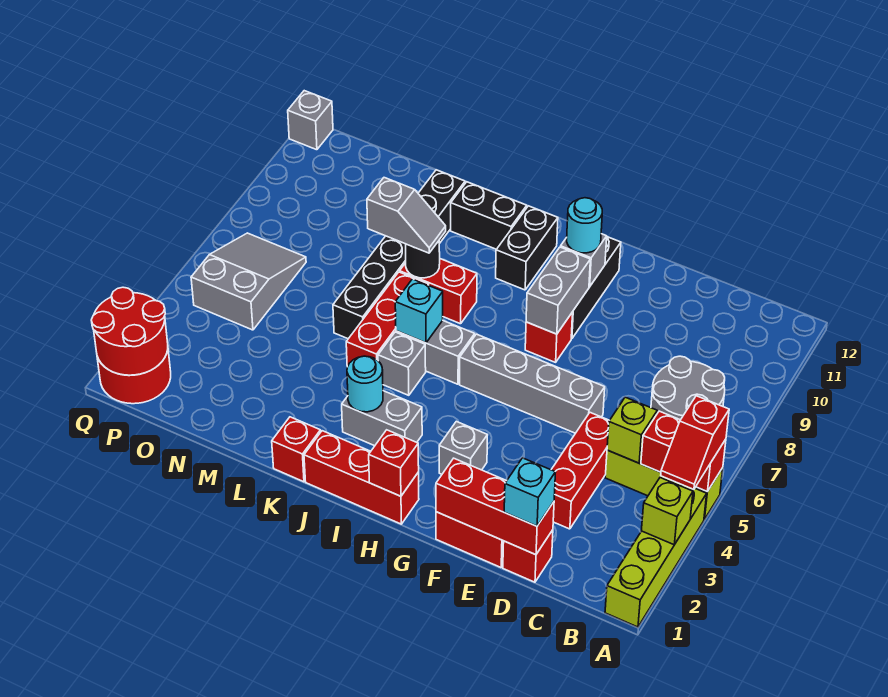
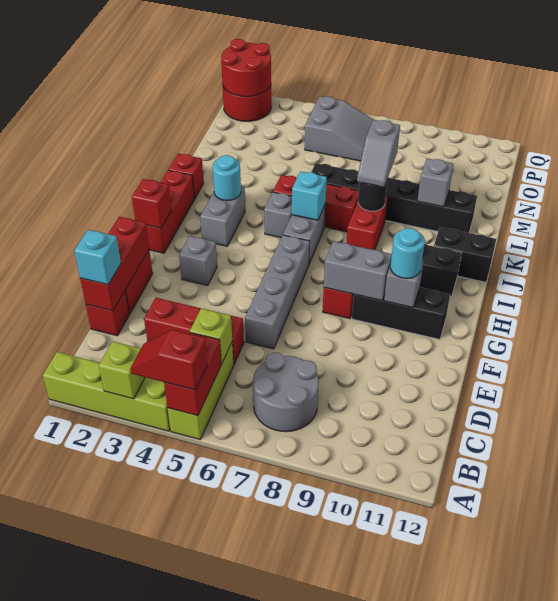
black 1x2 brick [451,182,527,249] -> black 1x2 brick turned to [434,227,496,282]
grey 1x1 brick [288,91,333,150] -> grey 1x1 brick moved to [417,159,454,207]

